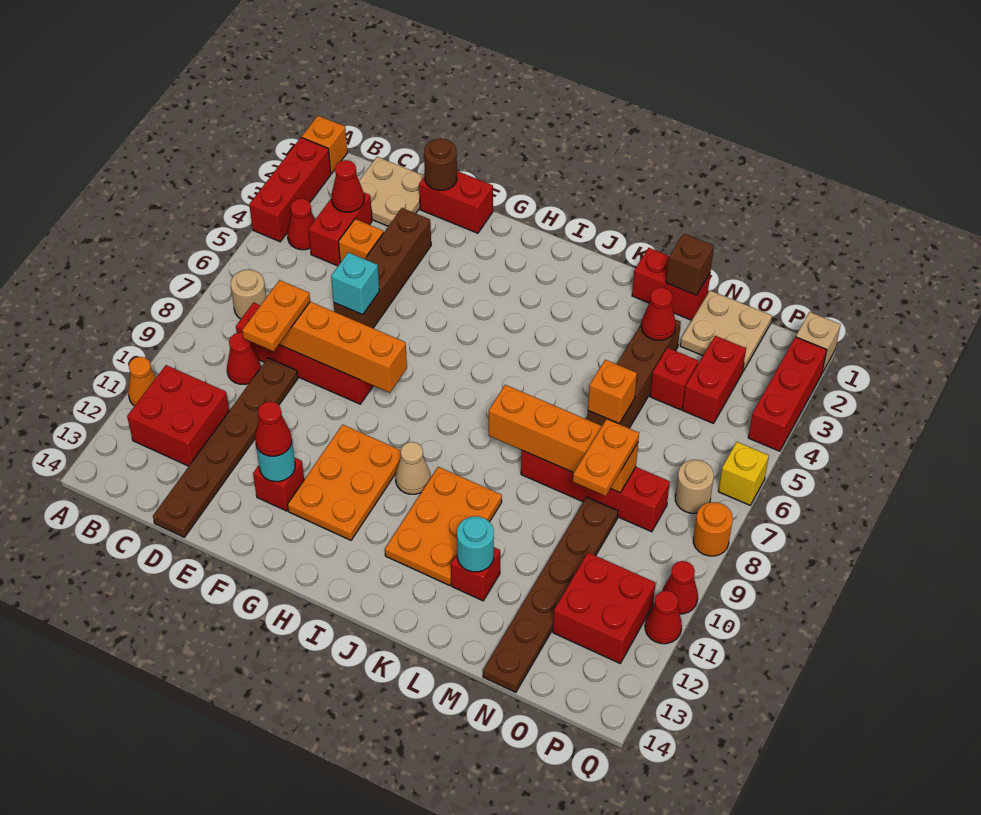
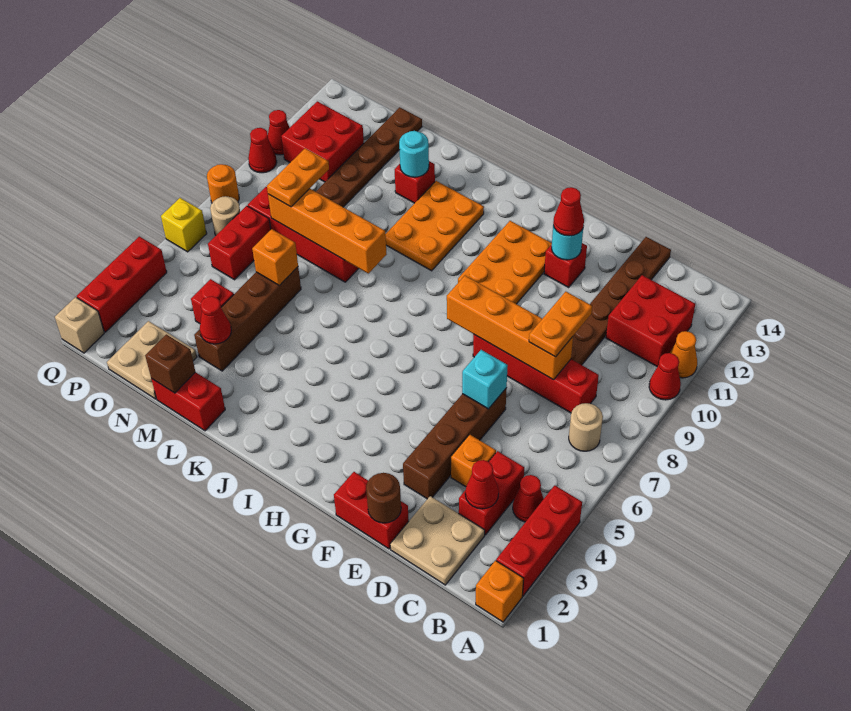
red 1x1 cone [227,333,261,384] -> red 1x1 cone moved to [649,353,681,400]
tan 1x1 cone [396,442,430,494] -> none
red 1x2 brick [683,336,746,423] -> red 1x2 brick moved to [208,206,271,280]

